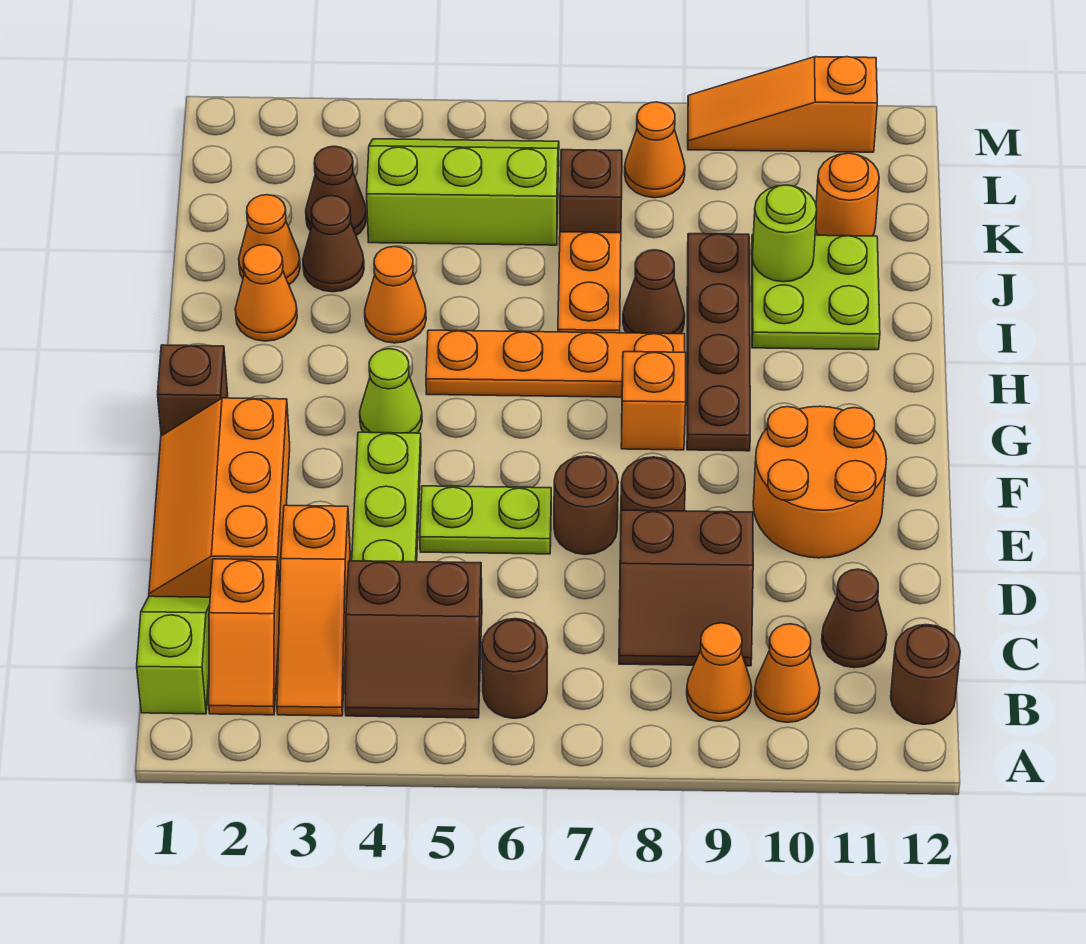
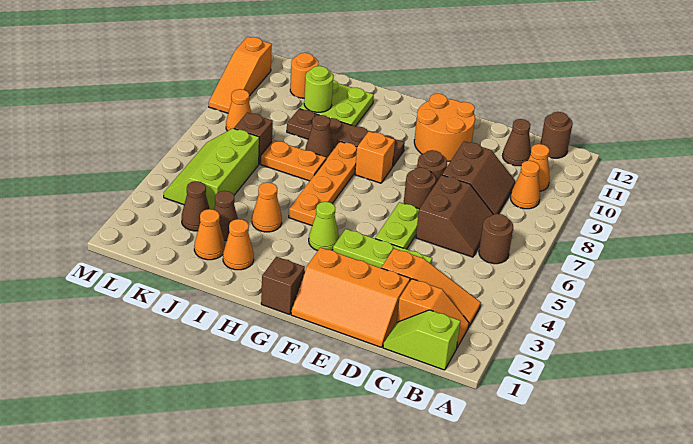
brown 2x2 slope [345,561,482,718] -> brown 2x2 slope moved to [416,175,493,257]

